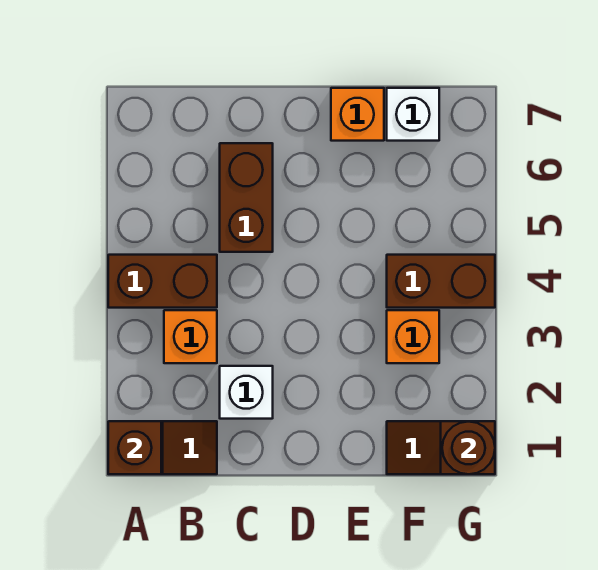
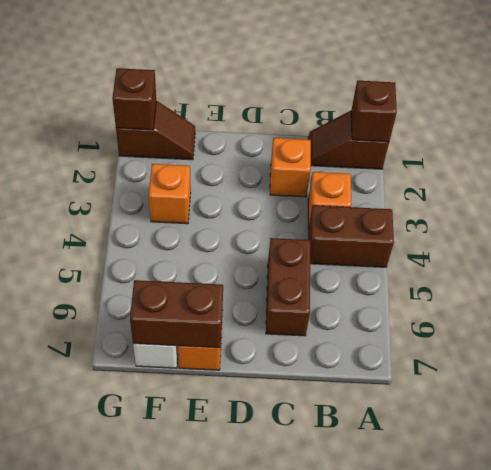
white 1x1 brick [220,366,273,419] -> orange 1x1 brick [270,138,311,197]
brown 1x2 brick [387,255,495,308] -> brown 1x2 brick moved to [130,280,223,348]
brown 1x1 round brick [442,422,495,474] -> brown 1x1 brick [112,68,156,130]

